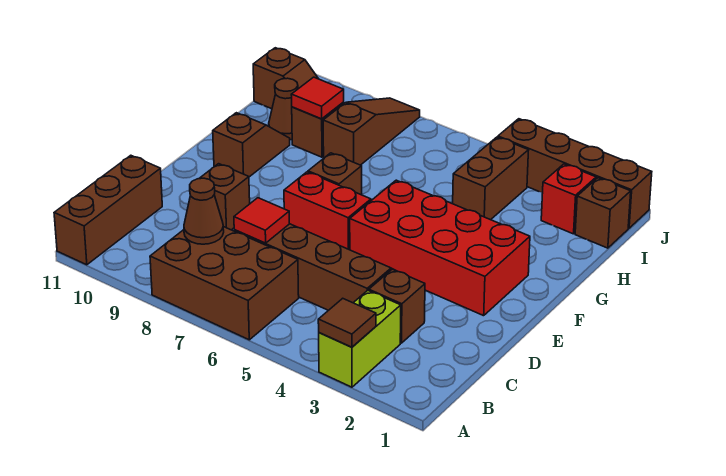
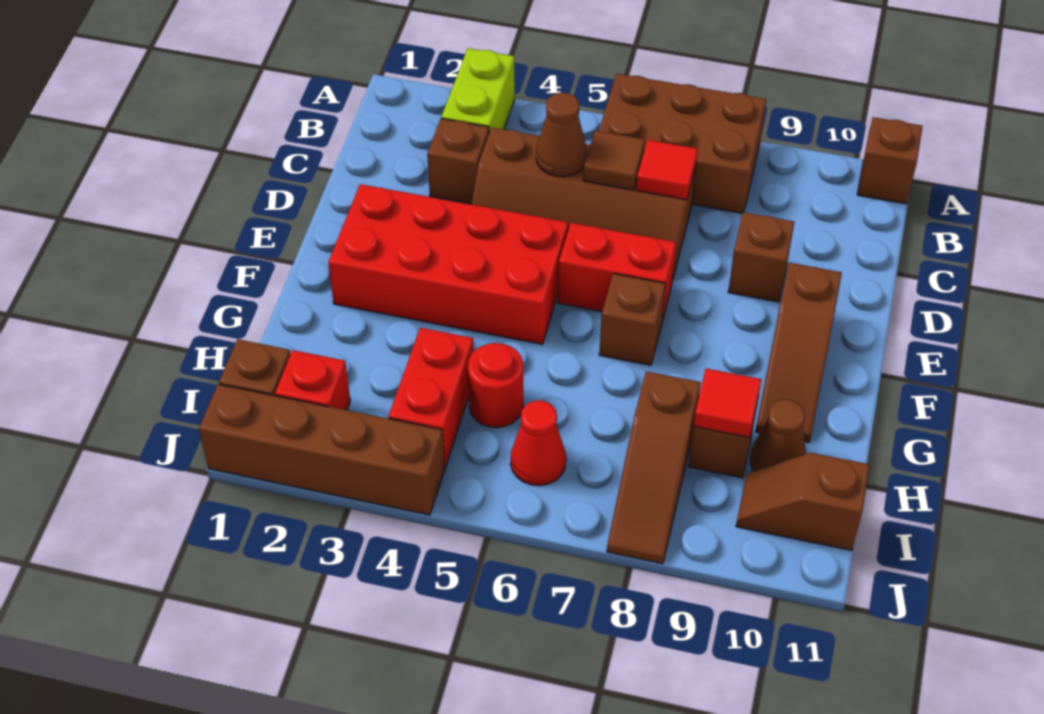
brown 1x1 tile [318,298,376,347] -> brown 1x1 tile moved to [583,131,645,190]
brown 1x3 brick [54,155,162,265] -> brown 1x1 brick [857,117,923,204]
brown 1x1 cone [184,178,224,244] -> brown 1x1 cone moved to [536,93,587,177]
brown 1x2 slope [213,113,290,177] -> brown 1x3 slope [755,263,842,443]
brown 1x2 brick [453,137,529,220] -> red 1x2 brick [388,328,474,467]
none -> red 1x1 round brick [468,343,523,428]
none -> red 1x1 cone [511,401,566,486]

